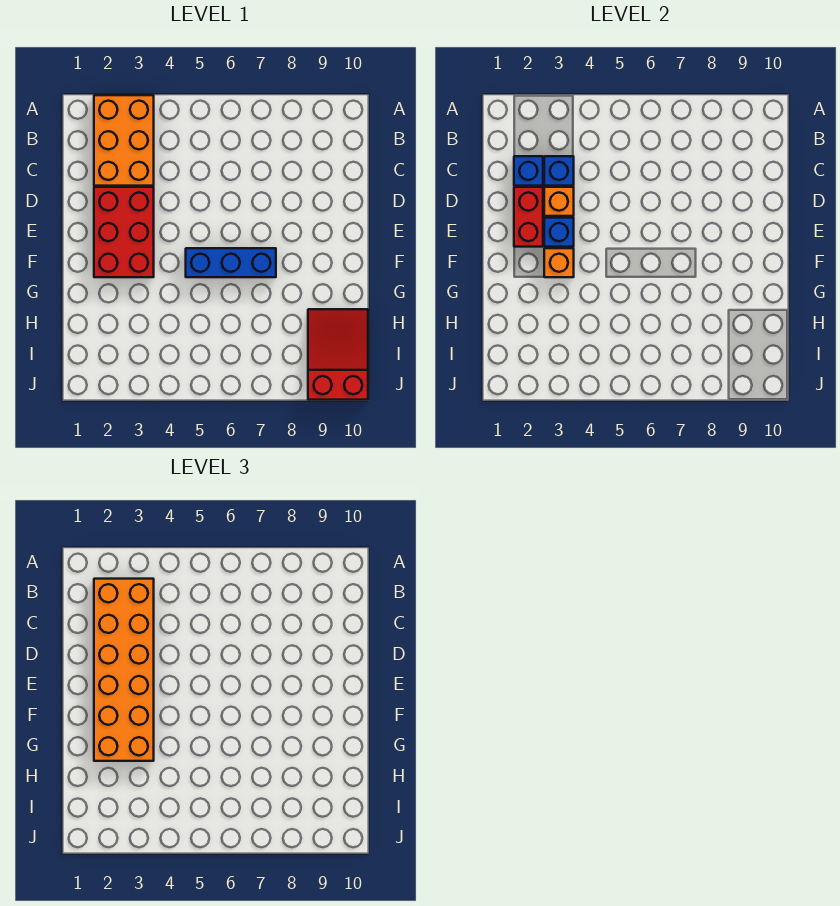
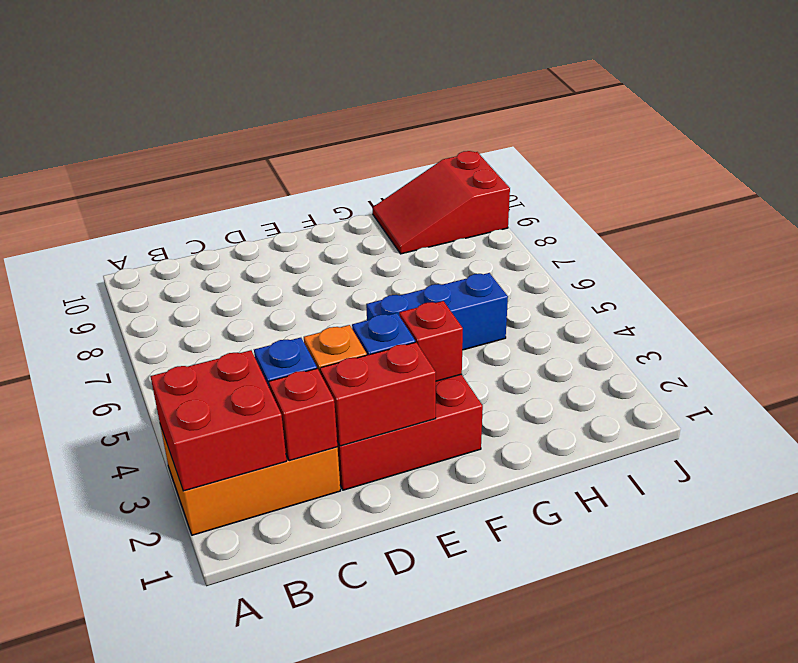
none -> red 2x2 brick [150,350,286,491]
orange 2x6 brick [94,579,154,761] -> none
blue 1x1 brick [514,156,543,186] -> red 1x1 brick [269,368,337,461]
orange 1x1 brick [544,248,574,277] -> red 1x1 brick [399,301,463,381]
blue 1x3 brick [186,248,276,277] -> blue 1x3 brick turned to [366,273,508,350]

